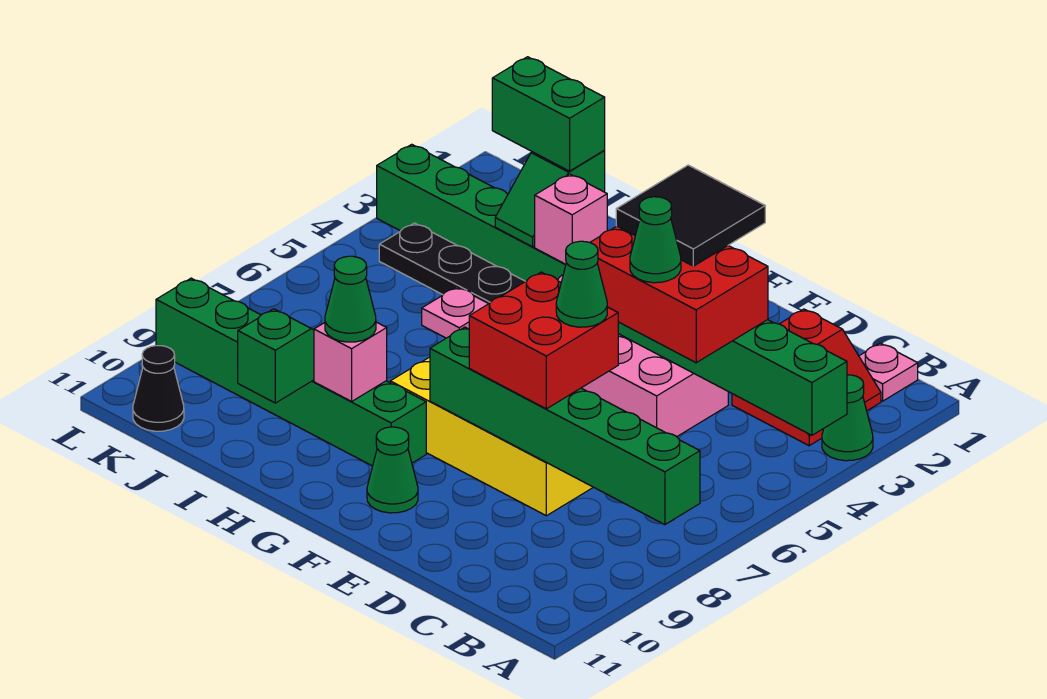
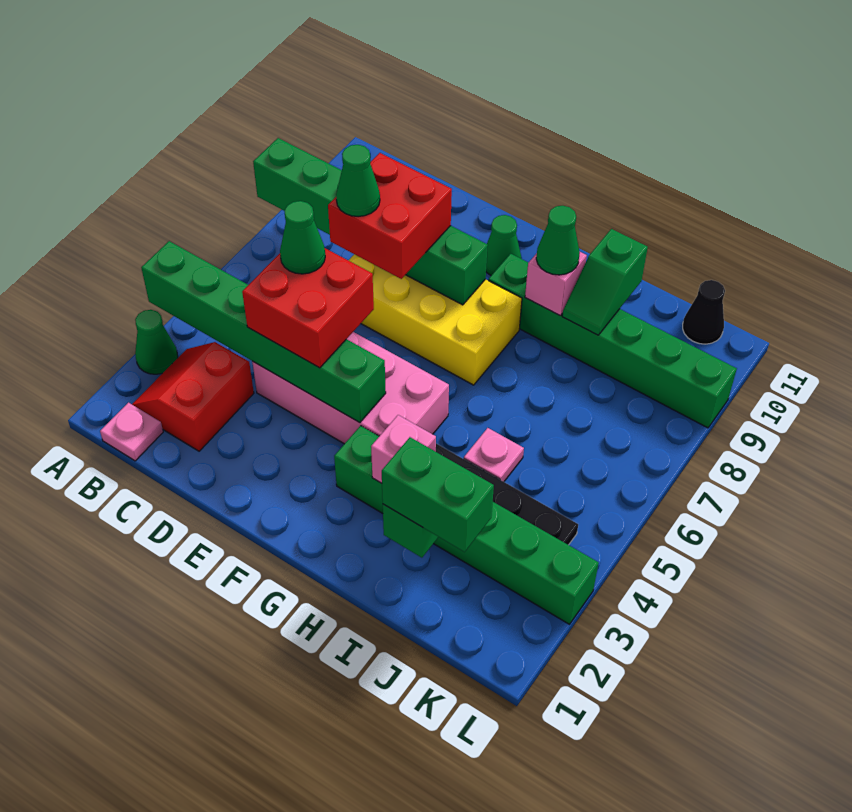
red 2x3 brick [590,226,768,363] -> red 2x2 brick [242,248,374,368]
black 2x2 tile [616,165,765,266] -> none

